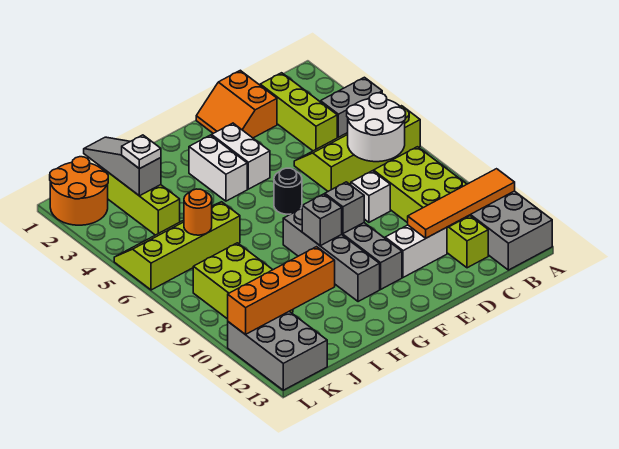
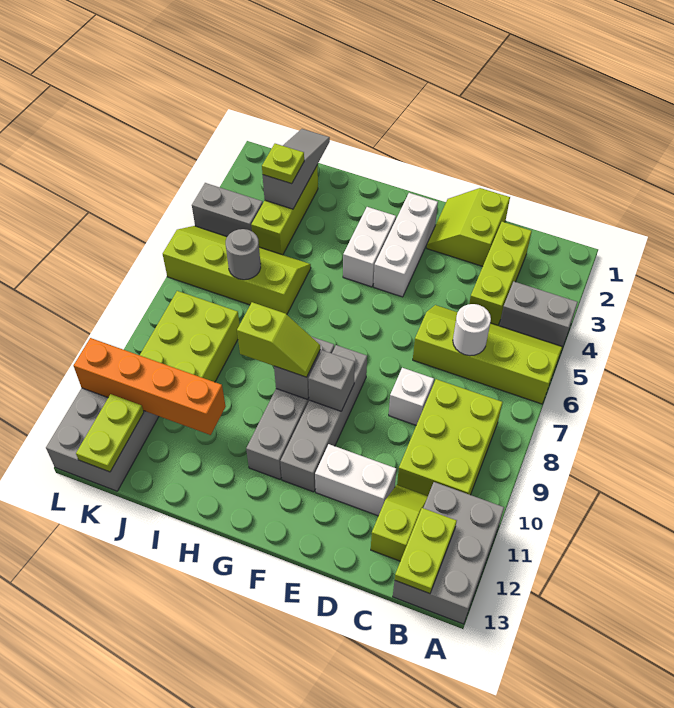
orange 1x4 tile [408,169,515,238] -> none
white 2x2 round brick [347,93,406,162] -> white 1x1 round brick [453,304,491,356]
none -> lime 1x2 plate [395,508,457,594]
orange 2x2 slope [196,70,277,138] -> lime 2x2 slope [427,188,510,266]
white 1x2 brick [212,123,270,189] -> white 1x3 brick [374,193,438,297]
black 1x1 round brick [274,168,302,214] -> none
none -> lime 1x2 slope [237,302,320,377]
white 1x1 plate [122,135,161,169] -> lime 1x1 plate [262,144,304,184]
orange 1x1 round brick [184,189,212,235] -> grey 1x1 round brick [226,229,261,280]
orange 2x2 round brick [50,157,108,225] -> none
none -> grey 1x2 brick [192,183,263,236]
none -> lime 1x2 plate [76,394,144,472]

